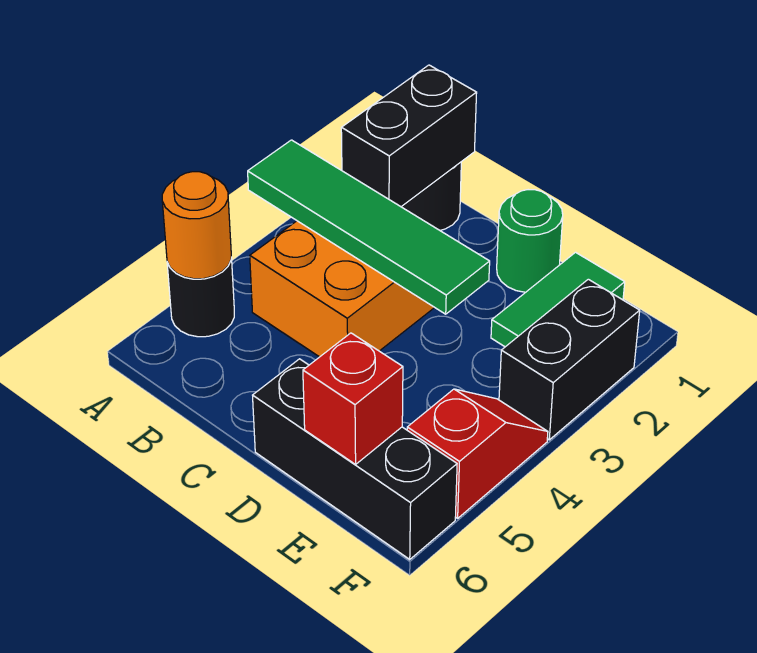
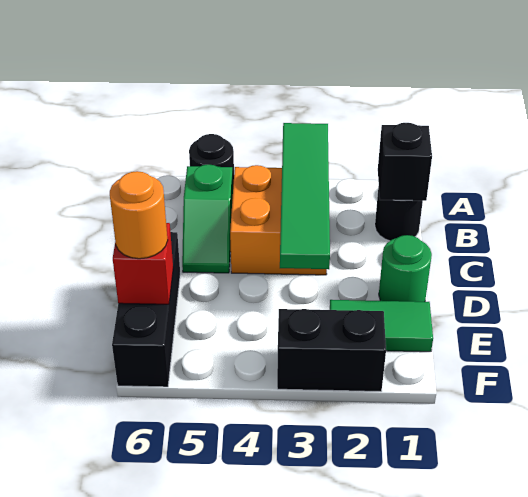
orange 1x1 round brick [162,172,231,279] -> orange 1x1 round brick moved to [110,171,168,259]
black 1x2 brick [341,65,477,207] -> black 1x1 brick [378,123,432,201]
none -> green 1x2 slope [182,165,233,273]
red 1x2 slope [407,389,548,518] -> none

